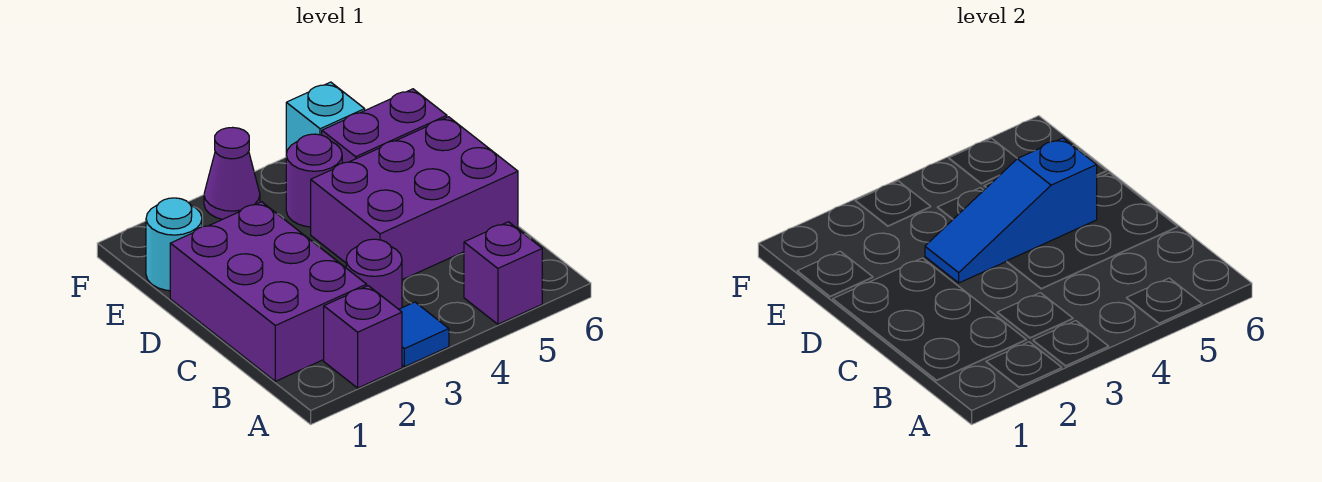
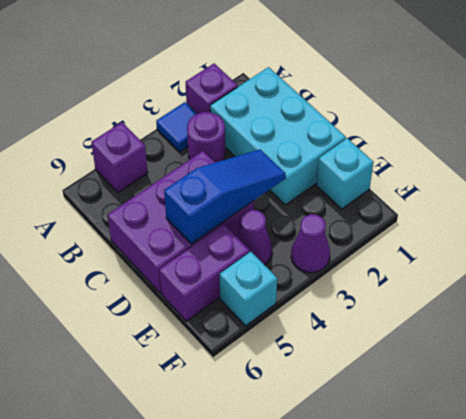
purple 2x3 brick [170,202,367,381] -> cyan 2x3 brick [210,67,346,205]
cyan 1x1 round brick [146,198,202,291] -> cyan 1x1 brick [316,138,373,209]
purple 1x1 round brick [286,134,342,227] -> purple 1x1 cone [237,210,272,265]

